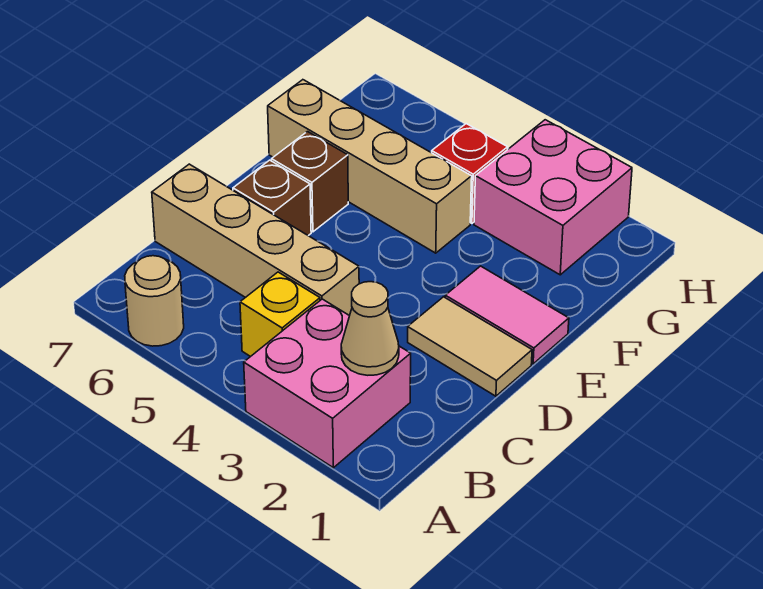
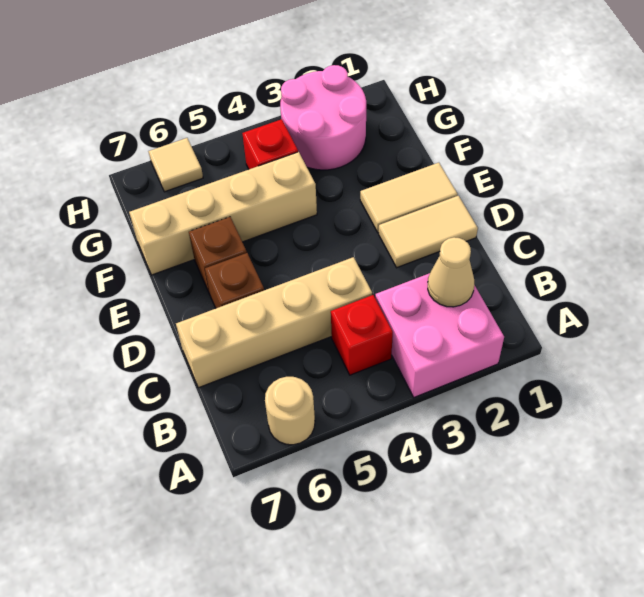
yellow 1x1 brick [240,272,320,357] -> red 1x1 brick [331,295,393,375]
pink 1x2 tile [445,266,569,364] -> tan 1x2 tile [360,163,458,233]
pink 2x2 brick [474,120,632,275] -> pink 2x2 round brick [280,65,366,170]
none -> tan 1x1 tile [148,138,203,192]

